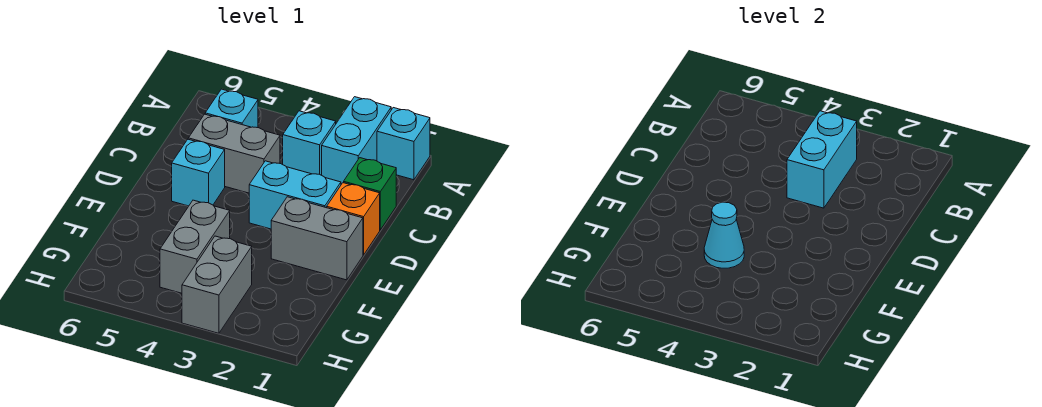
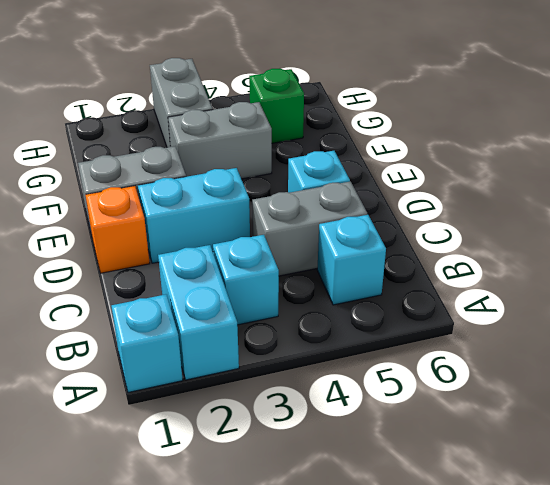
cyan 1x2 brick [787,111,857,208] -> none
green 1x1 brick [344,158,396,230] -> green 1x1 brick moved to [249,69,304,143]
grey 1x2 brick [160,200,230,293] -> grey 1x2 brick turned to [168,102,272,179]
cyan 1x1 cone [704,202,744,268] -> none

